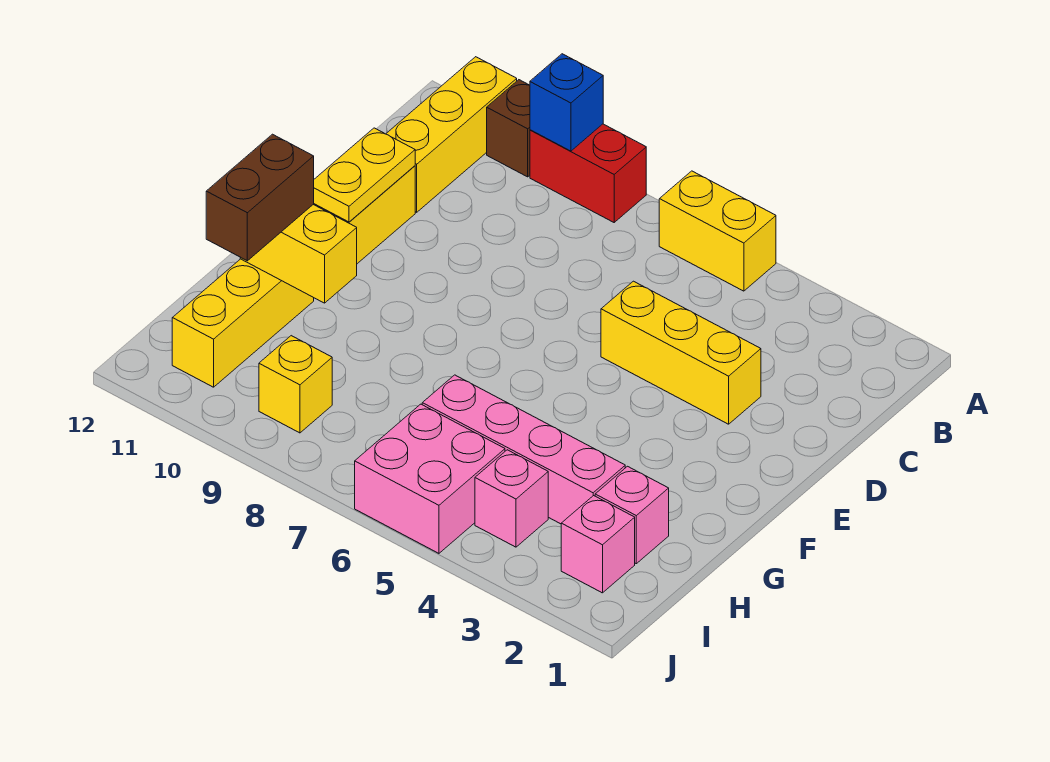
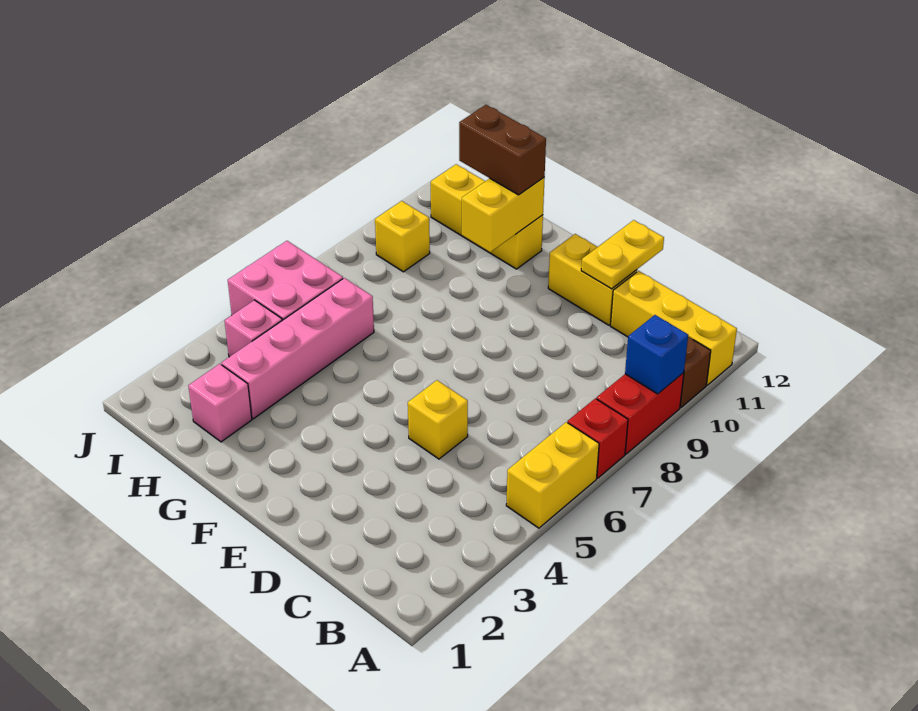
none -> red 1x1 brick [568,398,628,478]
yellow 1x3 brick [601,281,761,424] -> yellow 1x1 brick [408,380,468,459]
yellow 1x2 plate [314,128,415,222] -> yellow 1x2 plate turned to [581,220,664,289]
pink 1x1 brick [561,495,635,593] -> none

